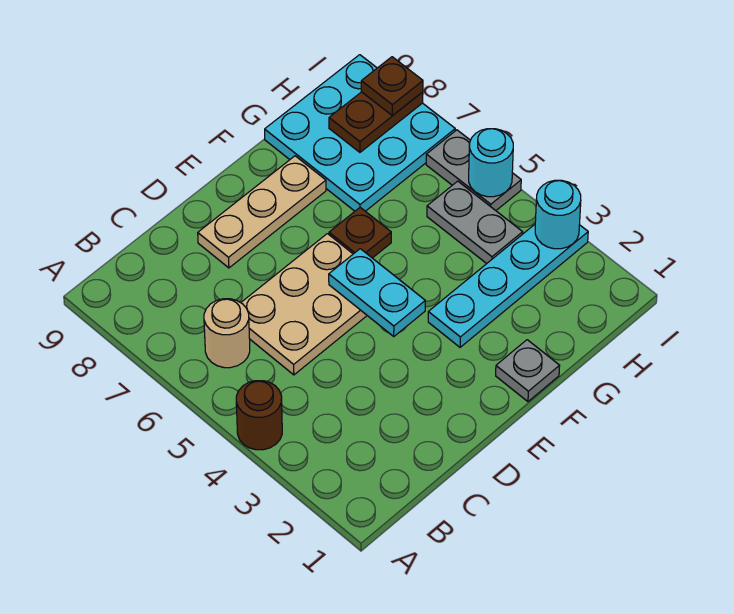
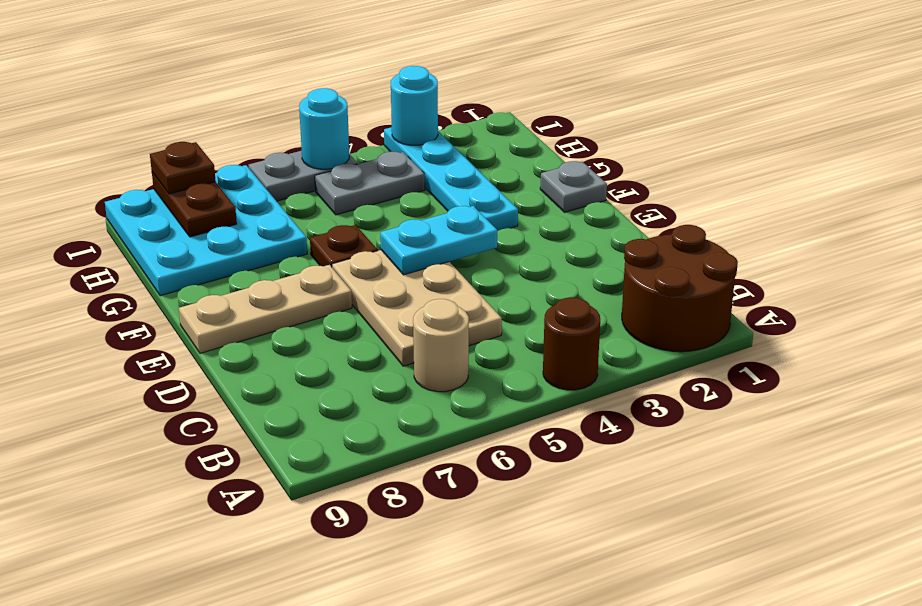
none -> brown 2x2 round brick [622,225,738,352]
tan 1x3 plate [198,156,326,268] -> tan 1x3 plate turned to [179,265,352,353]

